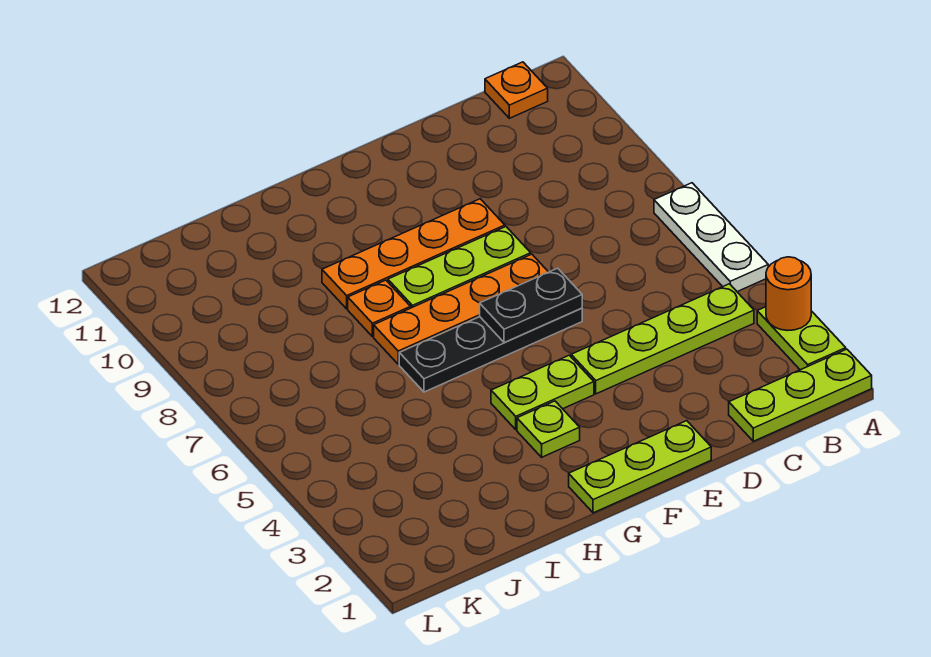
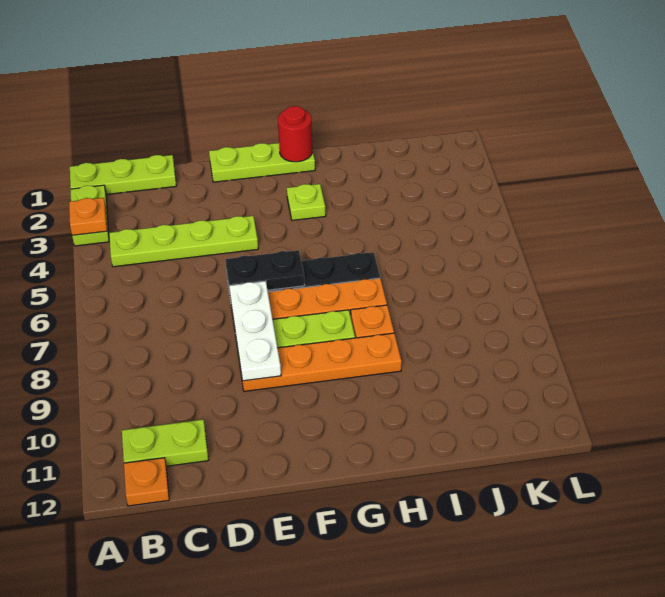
orange 1x1 round brick [766,257,811,331] -> orange 1x1 plate [69,198,107,235]
white 1x3 plate [654,183,768,292] -> white 1x3 plate moved to [229,281,281,381]
lime 1x2 plate [491,355,594,429] -> lime 1x2 plate moved to [122,420,209,466]
none -> red 1x1 round brick [278,106,312,162]

